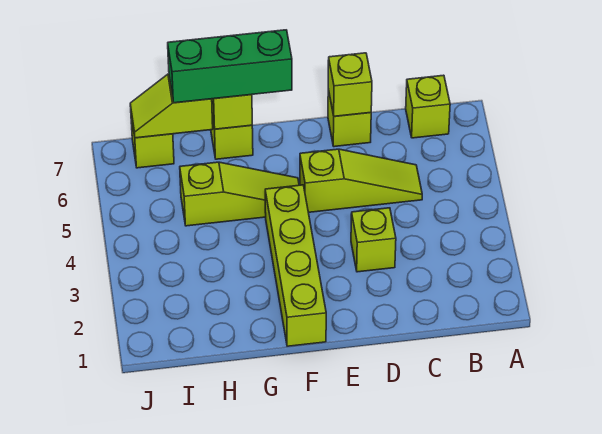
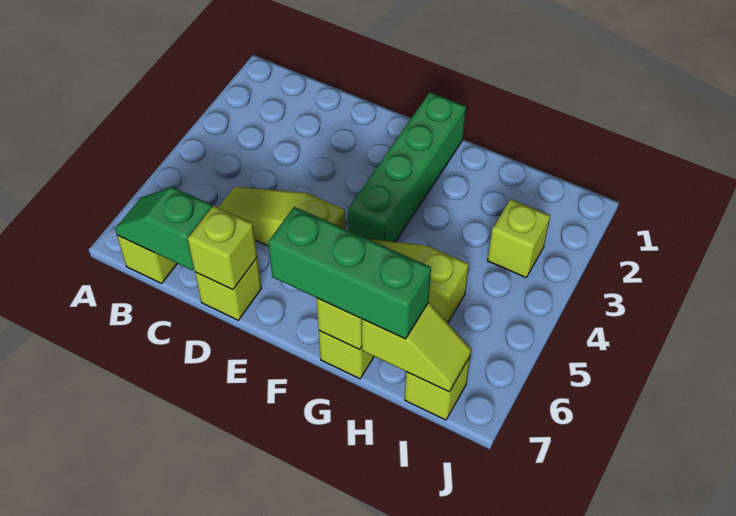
none -> green 1x2 slope [115,187,212,270]
lime 1x1 brick [351,208,396,272] -> lime 1x1 brick moved to [488,199,550,278]
lime 1x4 brick [265,185,326,346] -> green 1x4 brick [348,92,466,242]

